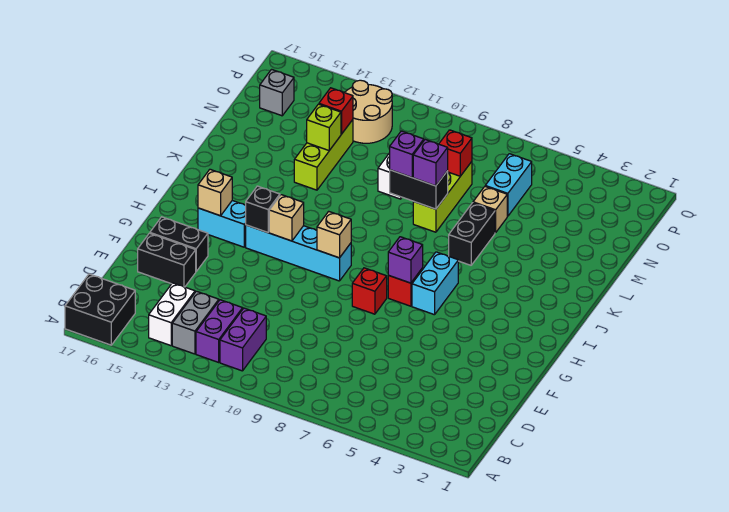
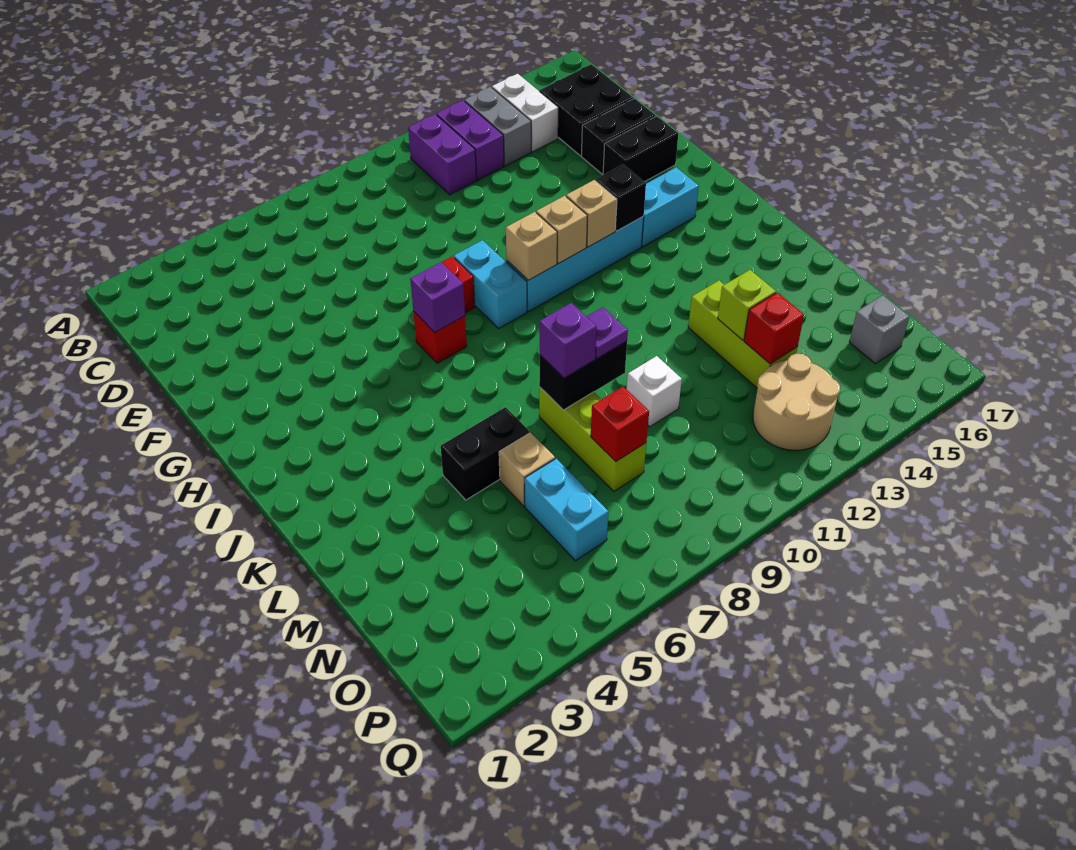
black 2x2 brick [65,274,135,345] -> black 2x2 brick moved to [540,64,633,156]
cyan 1x2 brick [412,252,458,315] -> cyan 1x2 brick moved to [454,240,527,328]
tan 1x1 brick [198,169,232,216] -> tan 1x1 brick moved to [536,196,587,263]
black 1x2 brick [449,203,495,265] -> black 1x2 brick turned to [441,407,529,500]
purple 1x1 brick [390,131,424,177] -> purple 1x1 plate [586,307,628,358]

